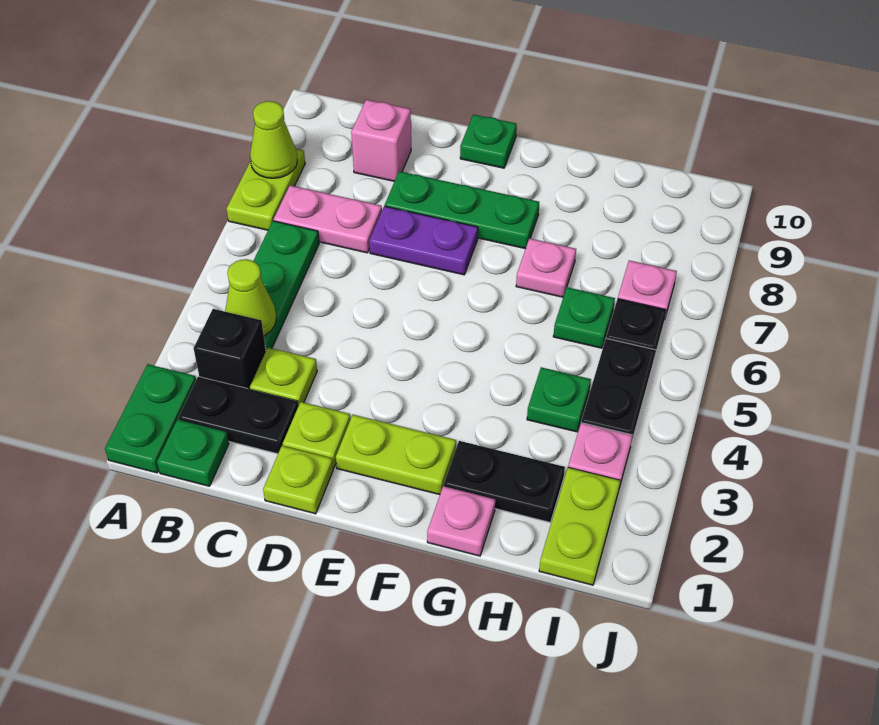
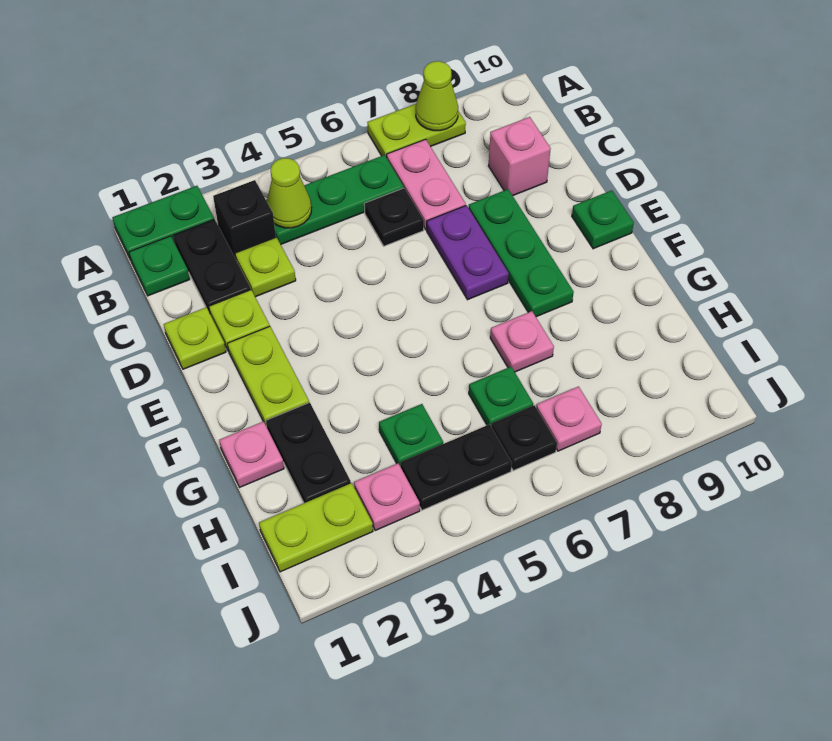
none -> black 1x1 plate [364,188,424,246]

